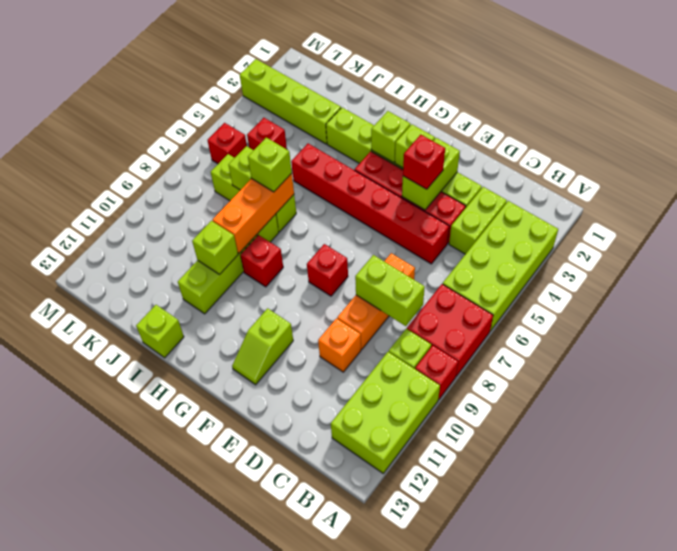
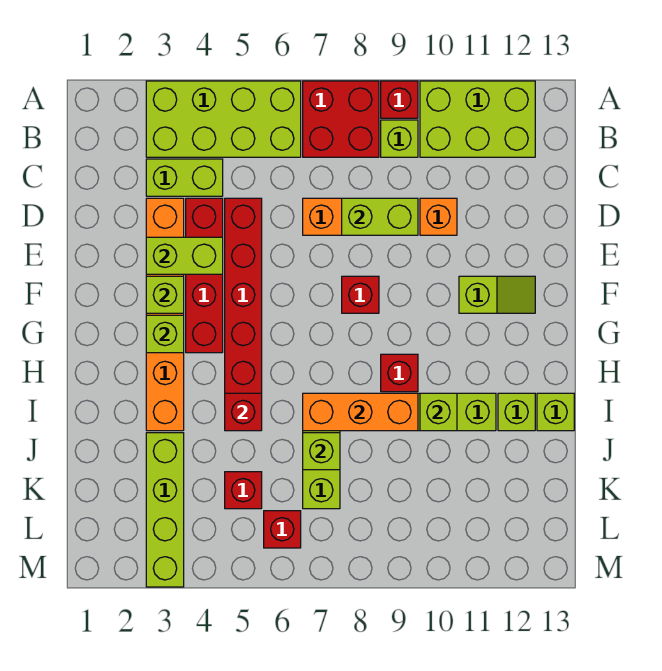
lime 1x2 brick [355,255,425,326] -> lime 1x2 brick turned to [342,198,418,235]
lime 1x6 brick [326,108,482,207] -> orange 1x6 brick [146,198,184,431]
red 1x1 brick [403,135,445,189] -> red 1x1 brick moved to [225,393,262,431]
lime 1x1 brick [248,137,292,192] -> lime 1x1 brick moved to [498,393,535,431]

